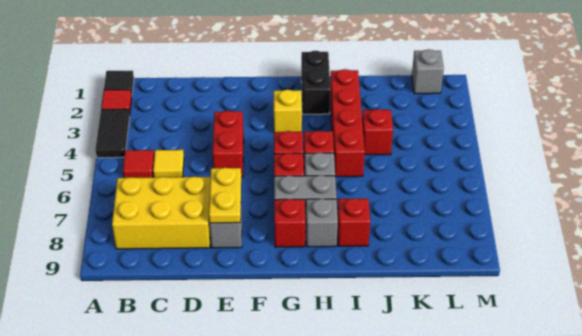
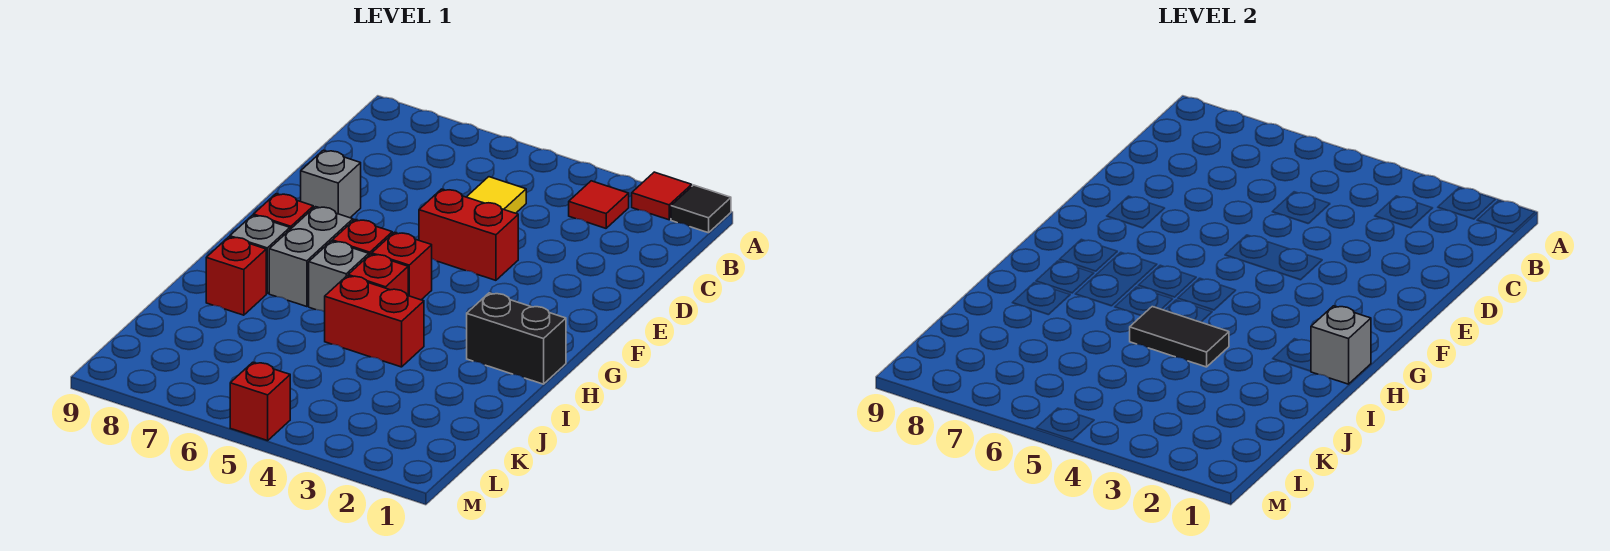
black 1x2 tile [95,109,130,158] -> black 1x2 tile moved to [1130,307,1229,367]
red 1x1 tile [123,150,154,178] -> red 1x1 tile moved to [569,181,629,228]
yellow 2x3 brick [112,177,210,249] -> none
yellow 1x2 plate [209,168,241,223] -> none
yellow 1x1 brick [274,90,302,132] -> none
red 1x4 brick [330,69,365,177] -> red 1x2 brick [325,276,424,367]
red 1x1 brick [362,109,393,155] -> red 1x1 brick moved to [230,362,290,441]
grey 1x1 brick [412,49,444,94] -> grey 1x1 brick moved to [1311,306,1371,384]

